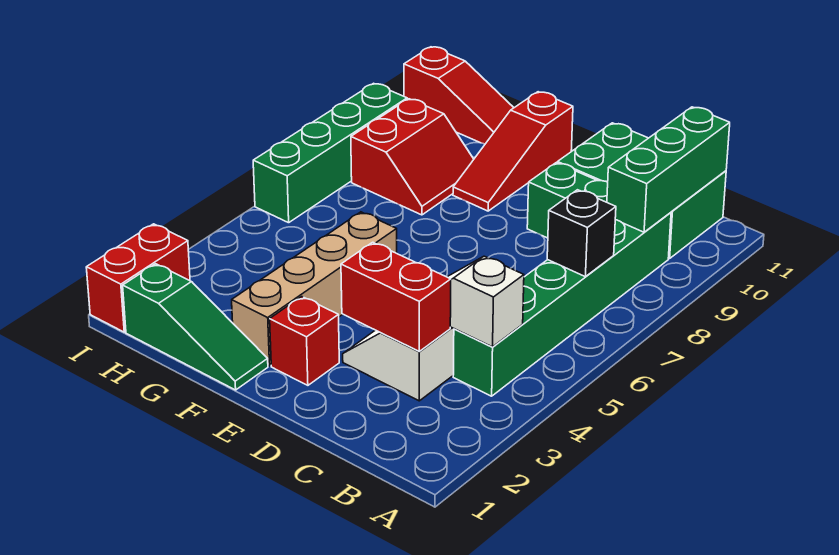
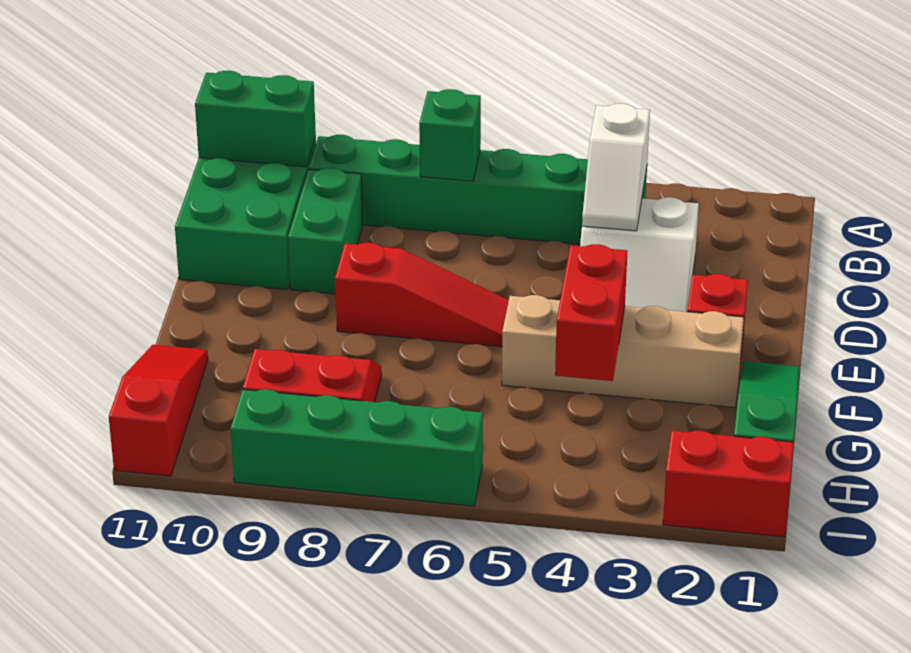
black 1x1 brick [547,190,616,277] -> green 1x1 brick [419,89,481,181]
green 1x3 brick [607,107,730,232] -> green 1x2 brick [195,71,316,167]
red 1x2 brick [341,242,451,351] -> red 1x2 brick moved to [555,244,627,381]
red 1x3 slope [453,92,573,211] -> red 1x3 slope moved to [335,243,509,347]

